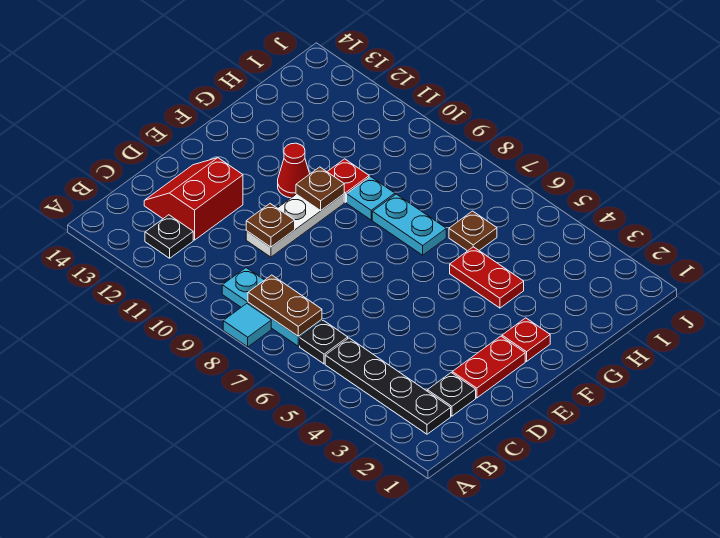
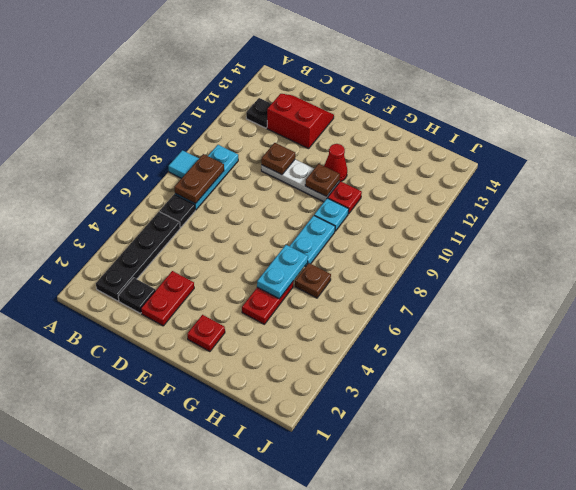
red 1x2 plate [452,336,525,398] -> red 1x2 plate turned to [141,271,194,326]
none -> cyan 1x2 plate [257,245,308,299]

